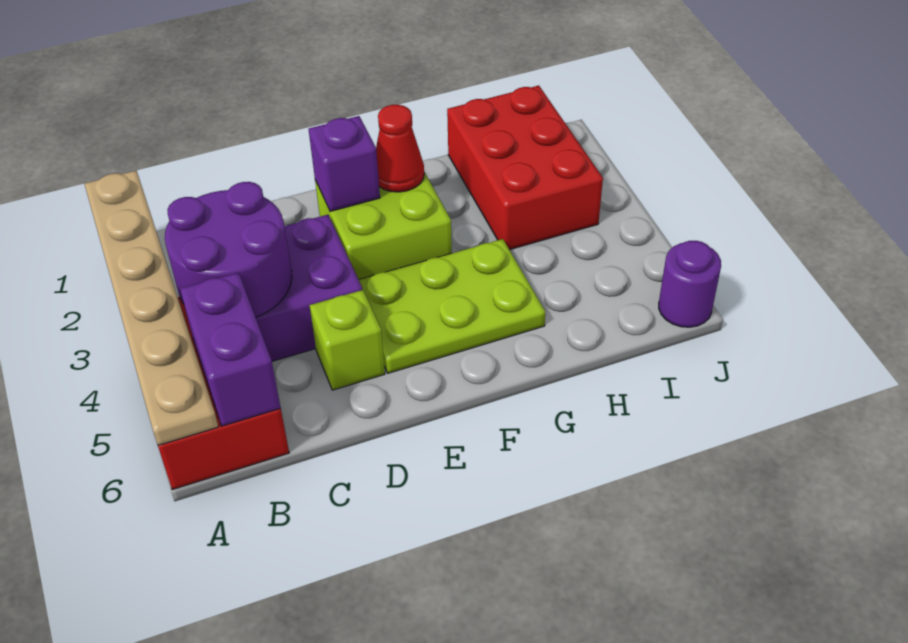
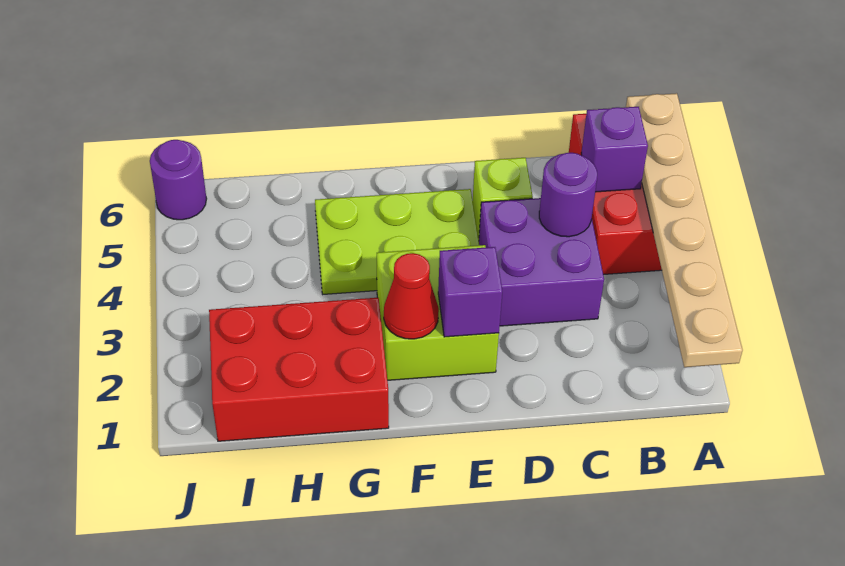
purple 2x2 round brick [165,182,292,317] -> purple 1x1 round brick [539,153,597,237]
purple 1x2 brick [180,273,281,426] -> purple 1x1 brick [581,107,648,192]
red 2x3 brick [447,86,603,250] -> red 2x3 brick turned to [209,298,389,441]

